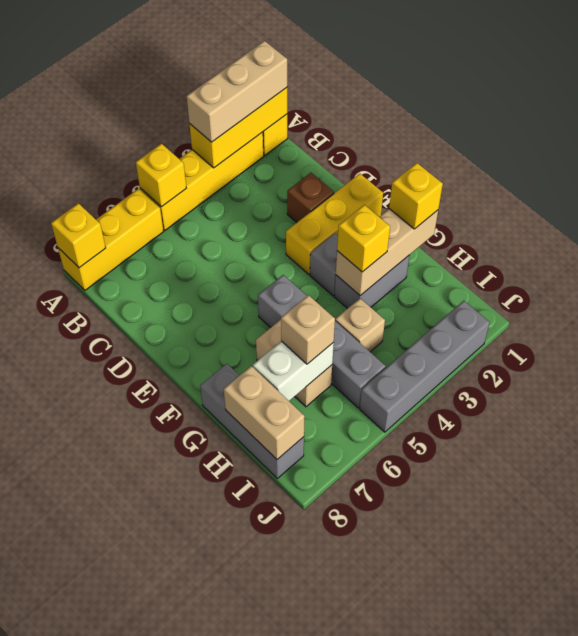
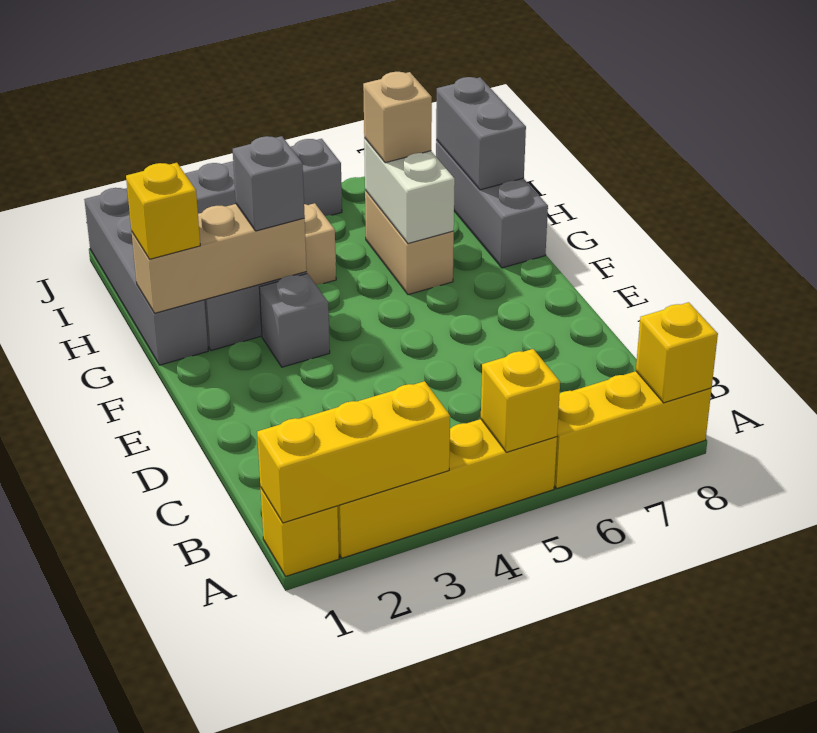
tan 1x3 brick [187,41,287,142] -> none
brown 1x1 brick [287,173,334,223] -> none
yellow 1x3 brick [286,174,383,274] -> none
grey 1x4 brick [258,275,386,408] -> grey 1x4 brick moved to [84,188,208,365]
yellow 1x1 brick [337,205,390,272] -> grey 1x1 brick [233,136,305,231]
white 1x2 brick [253,341,334,401] -> white 1x2 brick turned to [364,138,455,243]
tan 1x2 brick [224,366,305,459] -> grey 1x2 brick [436,77,526,190]

